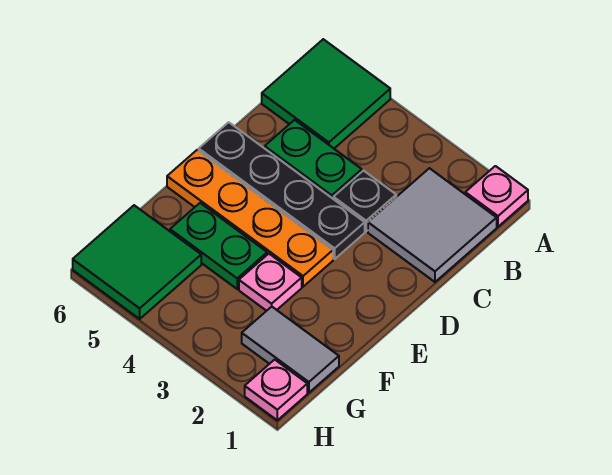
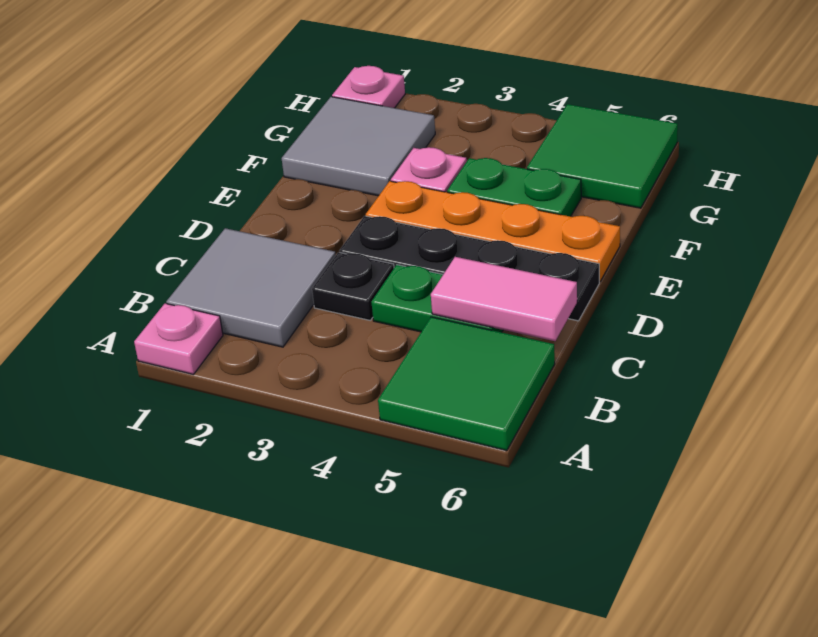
none -> pink 1x2 tile [431,257,577,341]
grey 1x2 tile [242,307,339,393] -> grey 2x2 tile [282,97,435,196]

